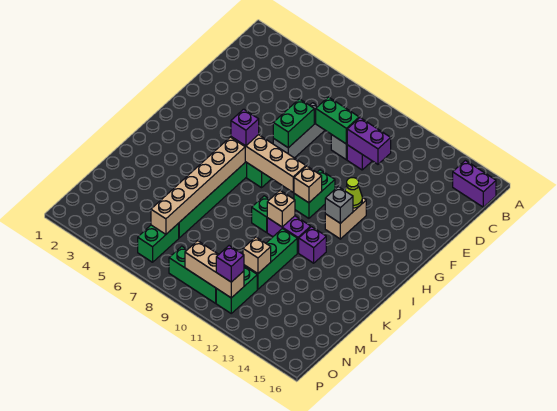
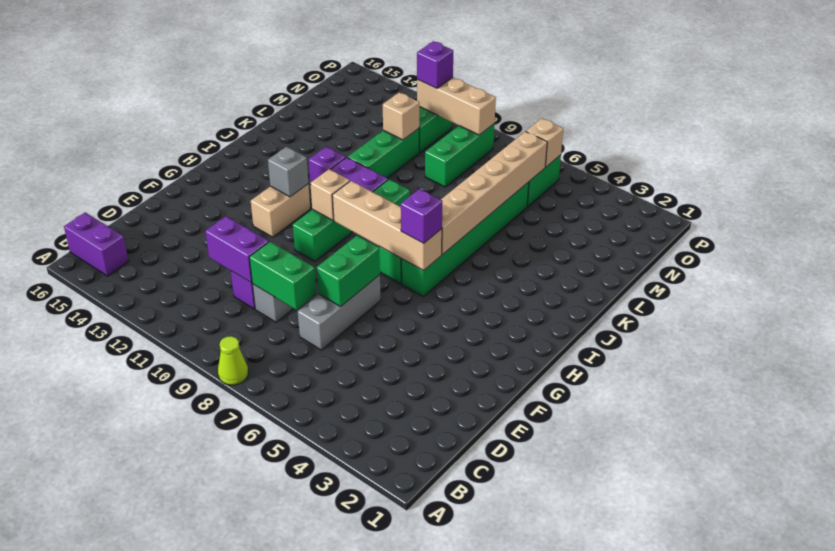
lime 1x1 cone [345,178,362,208] -> lime 1x1 cone moved to [218,336,248,385]
tan 1x1 brick [267,191,295,227] -> tan 1x1 brick moved to [526,118,563,167]
green 1x3 brick [169,246,216,303] -> green 1x3 brick turned to [425,124,495,187]

